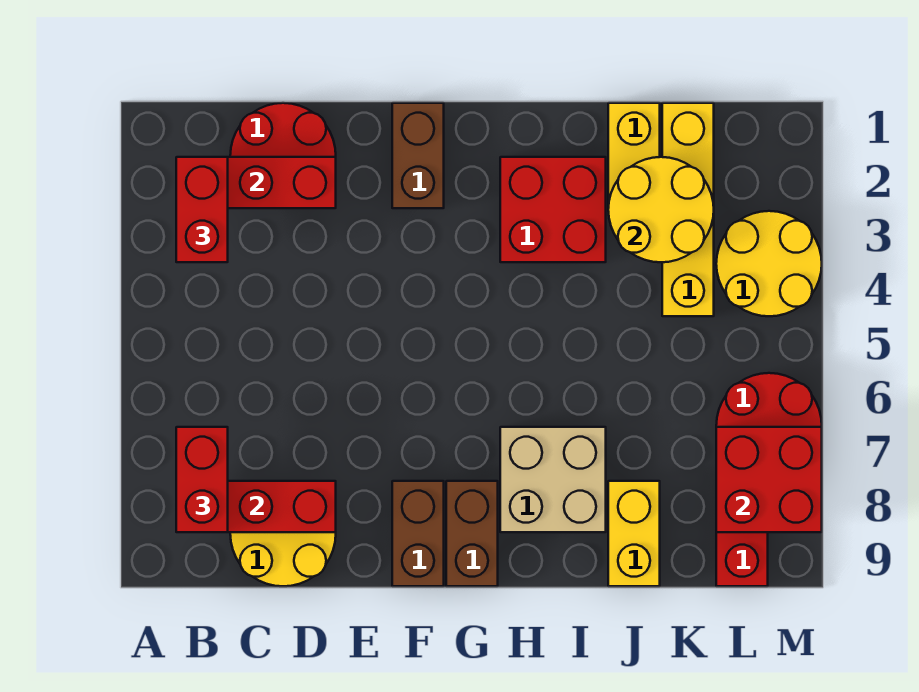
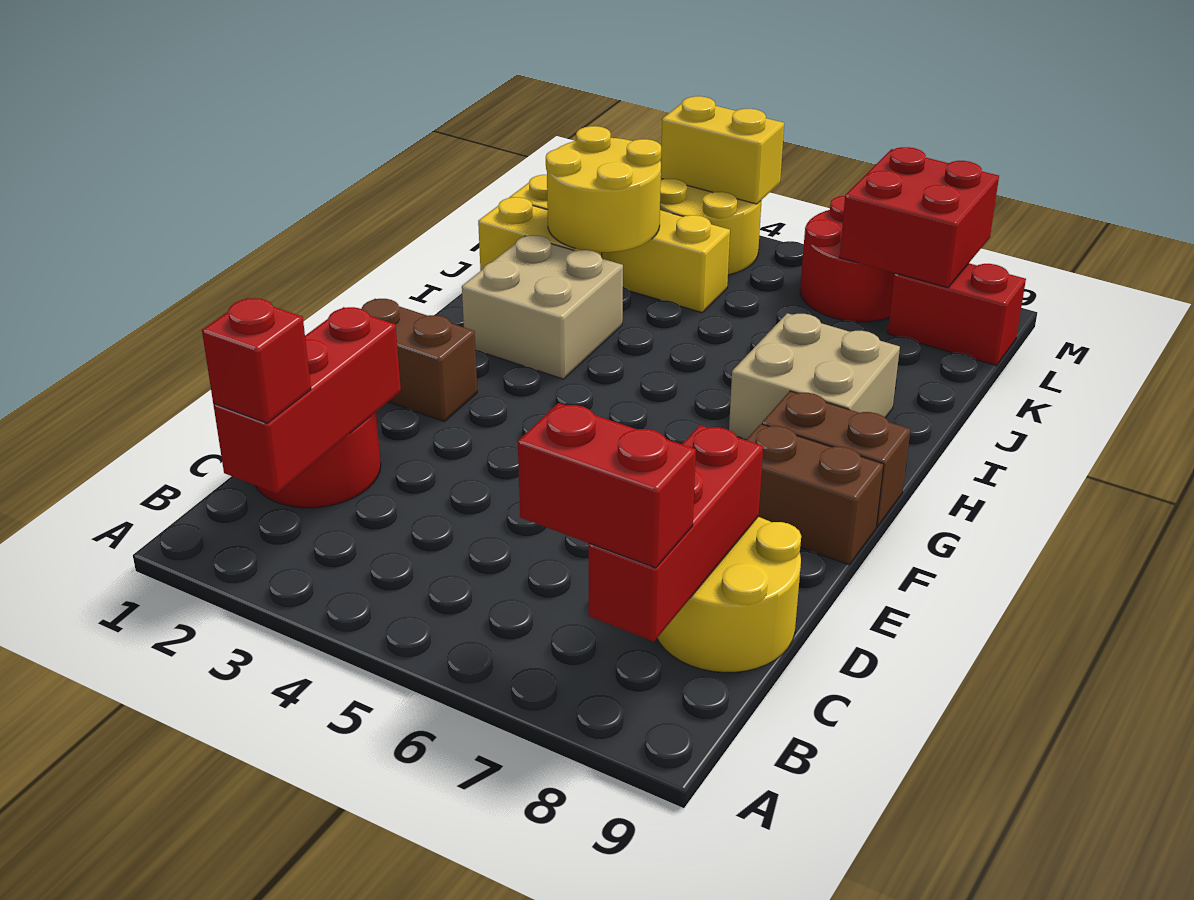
red 1x2 brick [176,157,228,262] -> red 1x1 brick [202,298,311,423]
red 2x2 brick [500,157,606,262] -> tan 2x2 brick [462,235,623,379]
yellow 1x2 brick [608,481,660,586] -> yellow 1x2 brick moved to [661,96,784,204]

